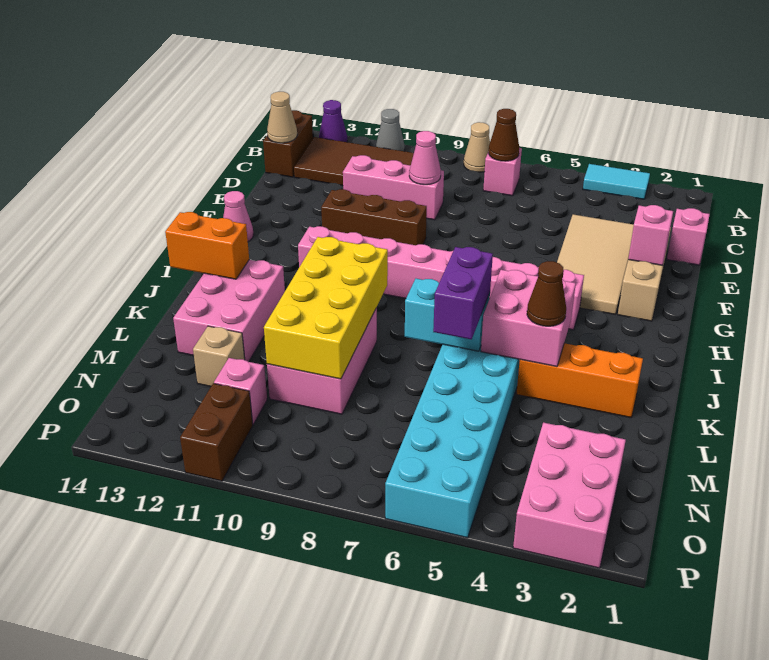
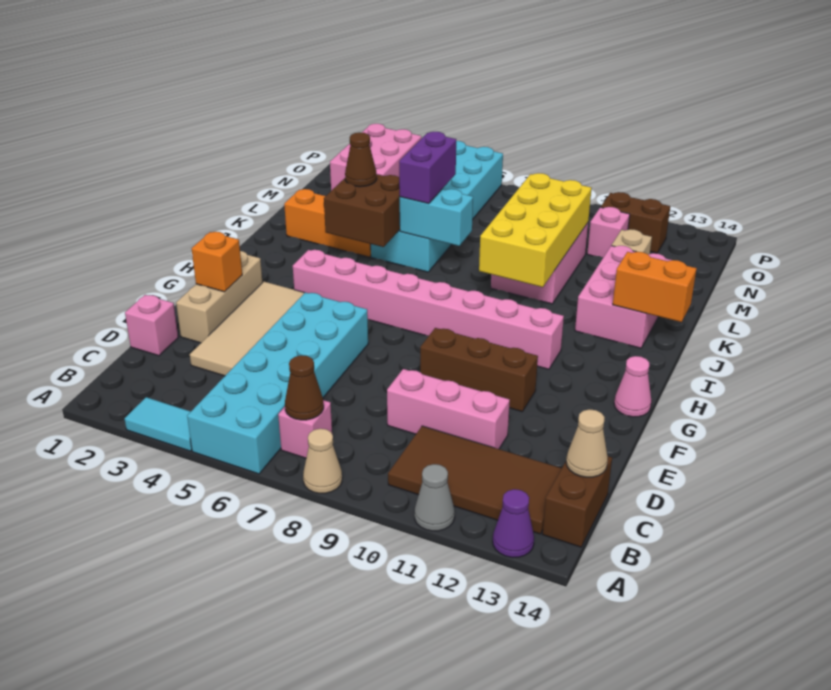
none -> cyan 2x6 brick [187,292,368,474]
pink 1x1 cone [409,131,441,185] -> none
pink 1x1 brick [628,205,673,265] -> orange 1x1 brick [192,232,242,292]
pink 2x2 brick [481,270,576,367] -> brown 2x2 brick [324,174,400,247]
brown 1x2 brick [180,383,253,481] -> brown 1x2 brick turned to [601,192,670,253]

